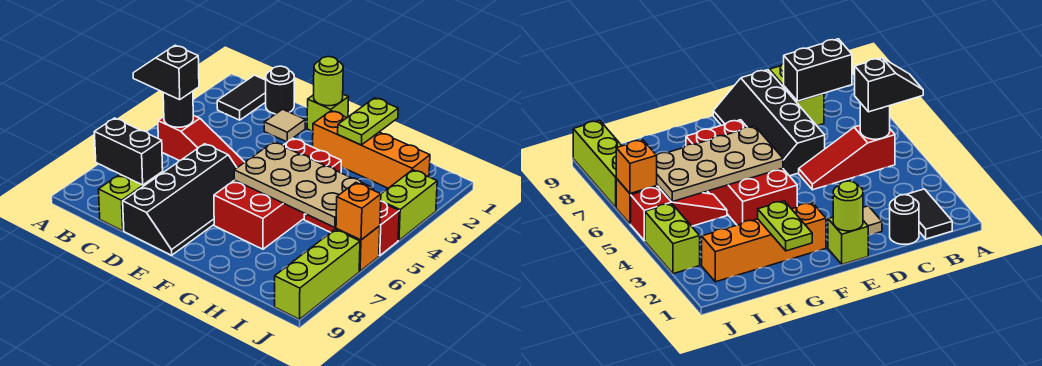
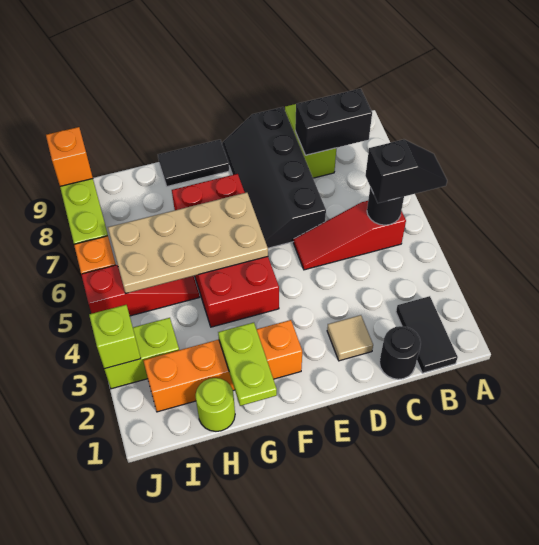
lime 1x1 brick [307,94,349,132] -> lime 1x1 brick moved to [89,305,141,369]
lime 1x1 round brick [314,57,343,106] -> lime 1x1 round brick moved to [195,378,235,431]
none -> black 1x2 tile [158,140,229,186]
lime 1x2 brick [381,170,437,240] -> lime 1x2 brick turned to [104,318,179,389]
orange 1x1 brick [336,183,381,240] -> orange 1x1 brick moved to [46,127,93,186]

